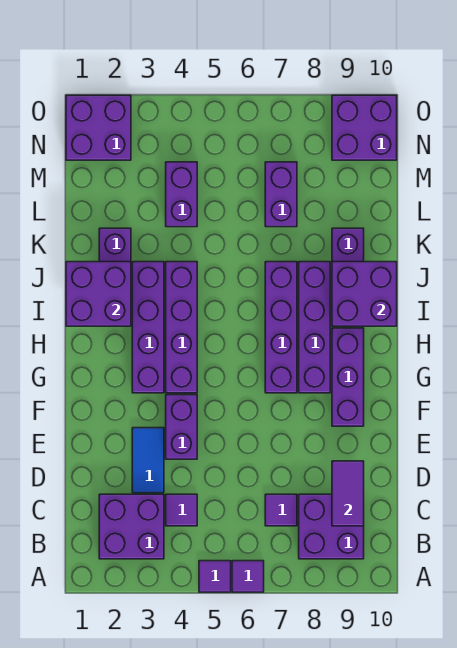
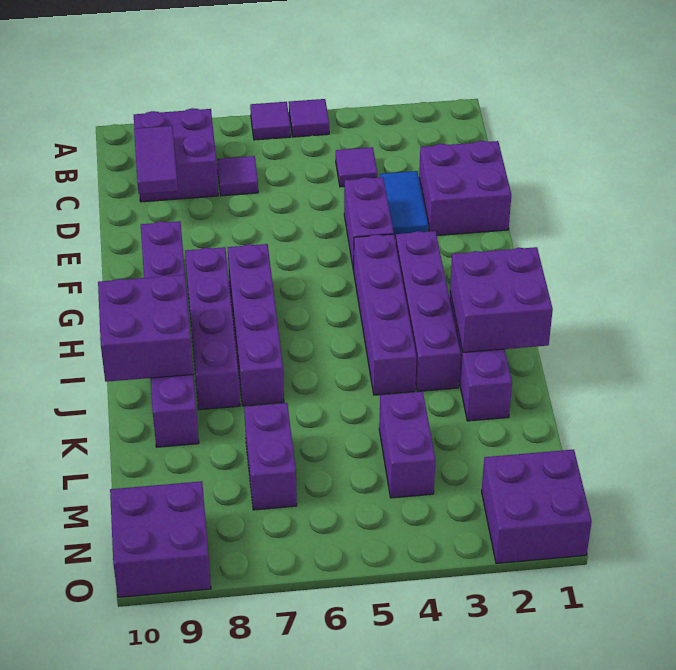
purple 2x2 brick [99,494,164,559] -> purple 2x2 brick moved to [419,141,511,236]

